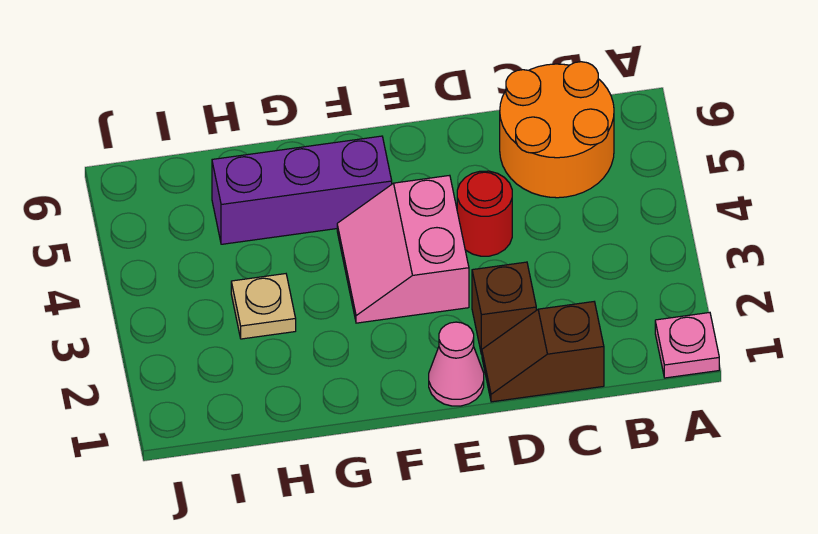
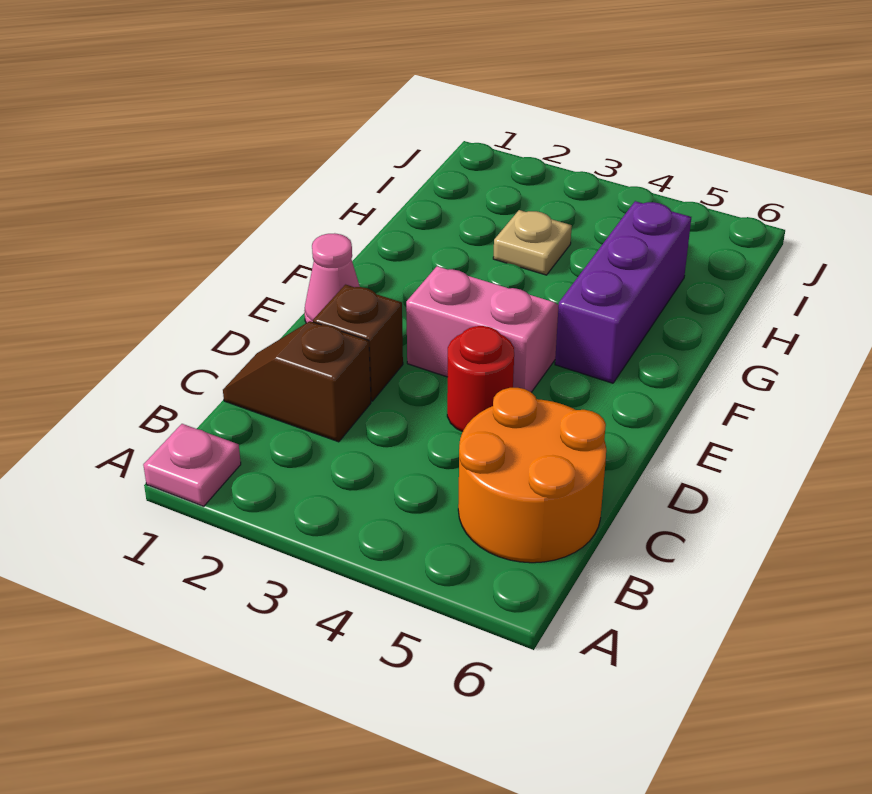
brown 1x2 slope [482,302,604,402] -> brown 1x2 slope turned to [223,321,371,442]

